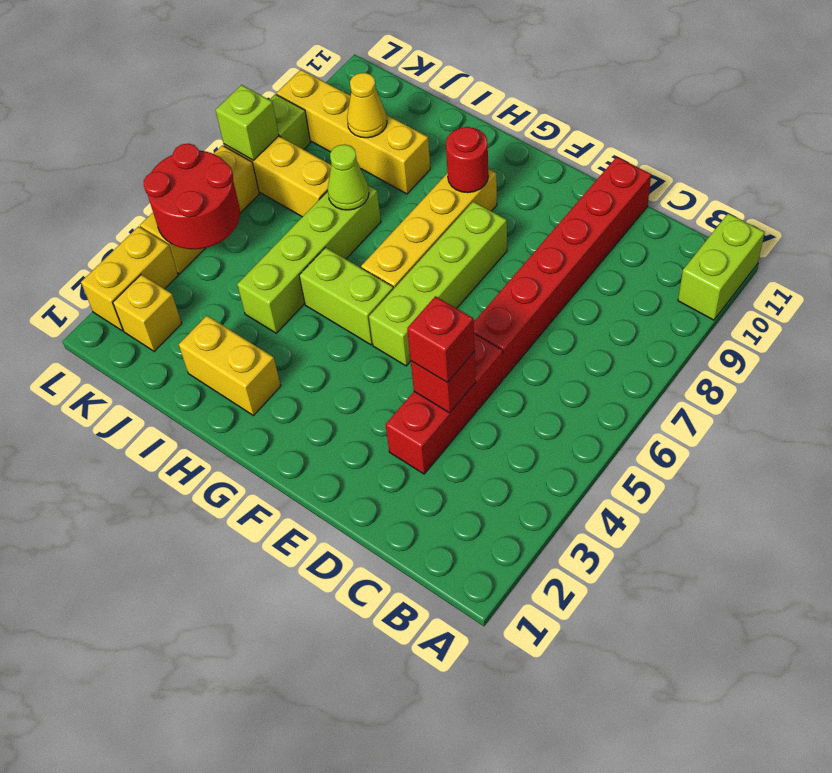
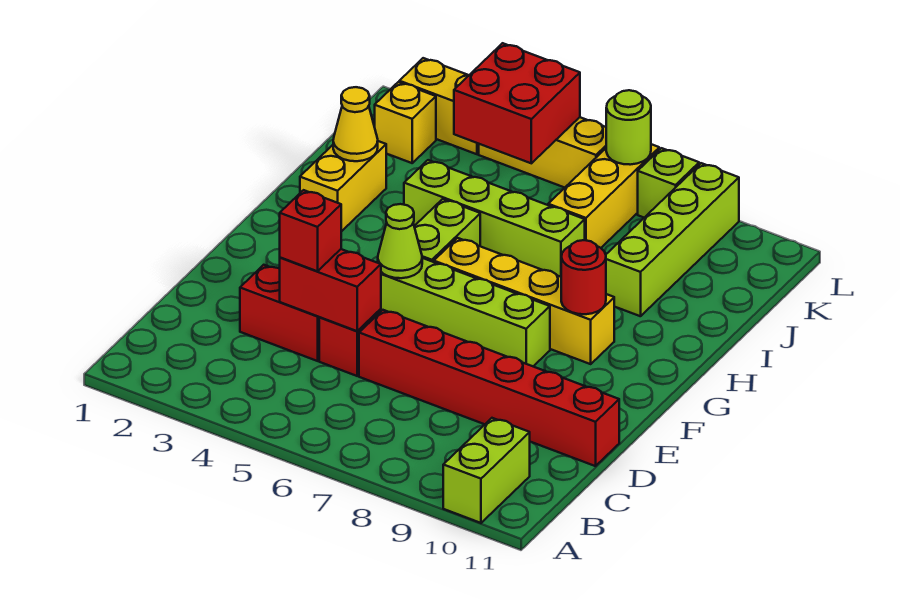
lime 1x2 brick [678,213,765,320] -> lime 1x2 brick turned to [443,418,530,523]
red 1x1 brick [411,351,476,413] -> red 1x2 brick [280,249,381,331]
lime 1x1 cone [328,144,369,210] -> lime 1x1 cone moved to [378,204,422,278]
yellow 1x4 brick [277,70,430,194] -> lime 1x4 brick [606,163,739,316]
yellow 1x1 cone [347,73,387,138] -> yellow 1x1 cone moved to [333,87,378,161]
red 2x2 round brick [144,143,240,249] -> red 2x2 brick [454,43,580,163]
lime 1x1 brick [215,85,279,160] -> lime 1x1 round brick [606,90,651,165]

